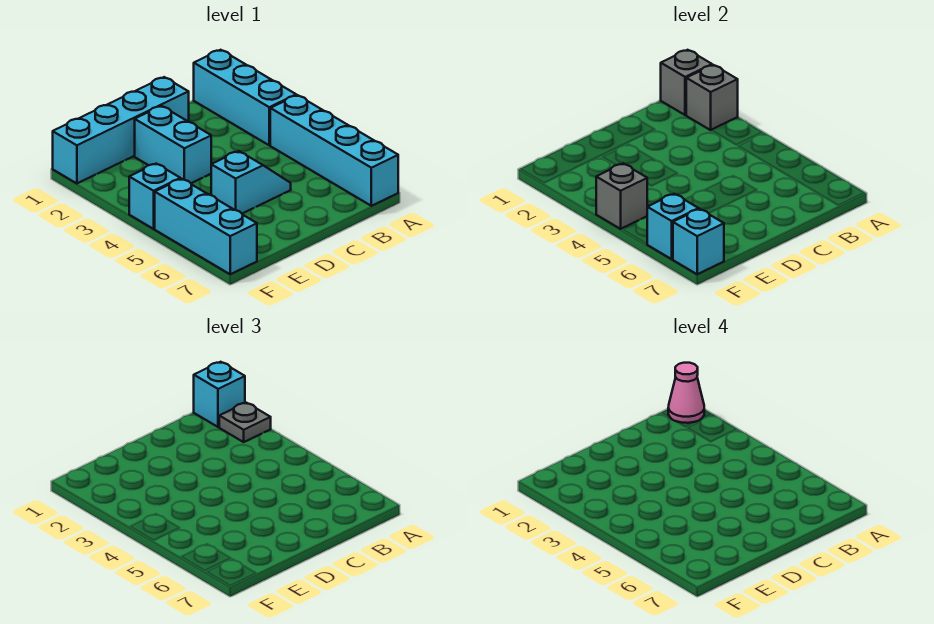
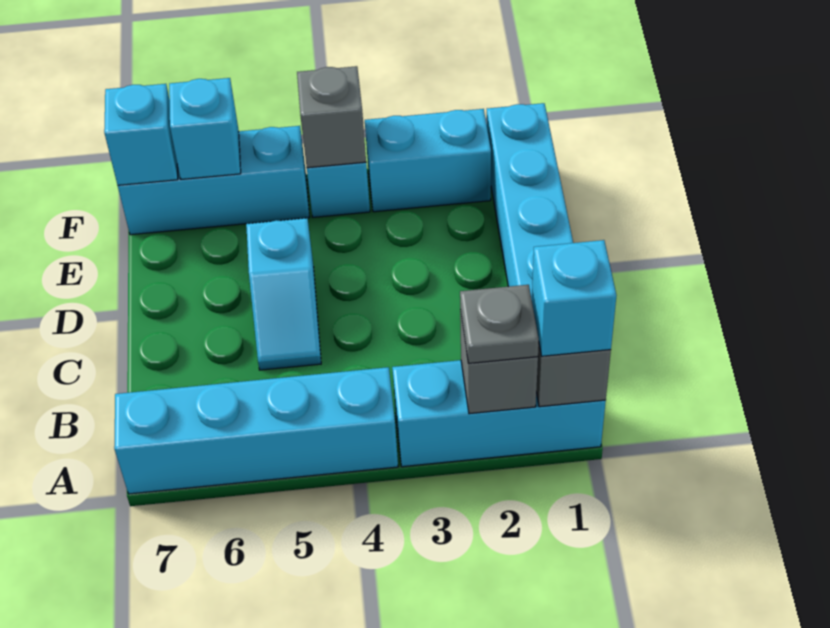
pink 1x1 cone [668,363,704,423] -> none
cyan 1x2 brick [135,106,211,183] -> cyan 1x2 brick moved to [365,109,491,212]

